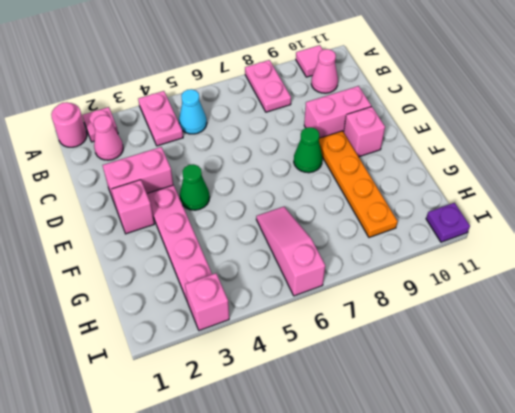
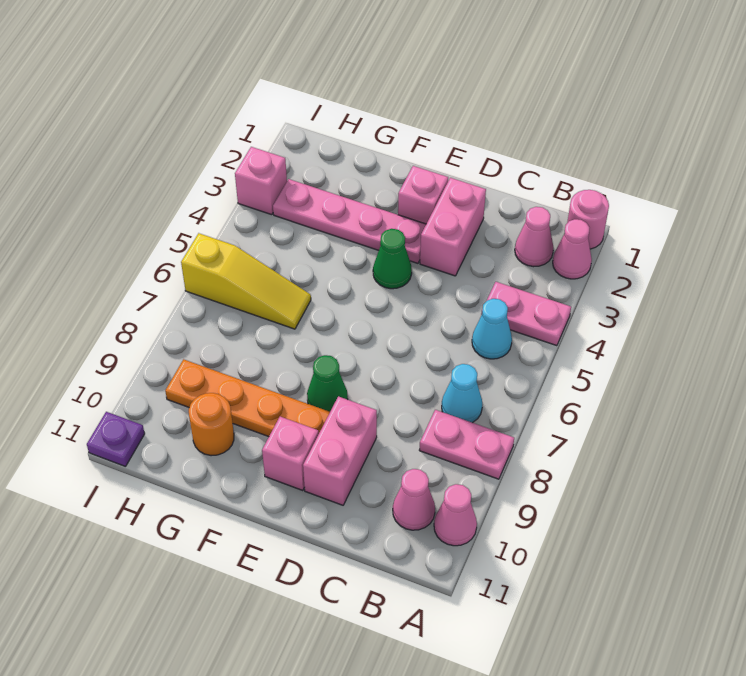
pink 1x1 plate [82,107,118,142] -> pink 1x1 cone [553,219,592,279]
pink 1x1 tile [296,45,323,77] -> pink 1x1 cone [434,484,477,546]
none -> cyan 1x1 cone [442,364,482,423]
pink 1x3 slope [256,207,325,296] -> yellow 1x3 slope [181,233,311,329]
none -> orange 1x1 round brick [189,393,234,456]

